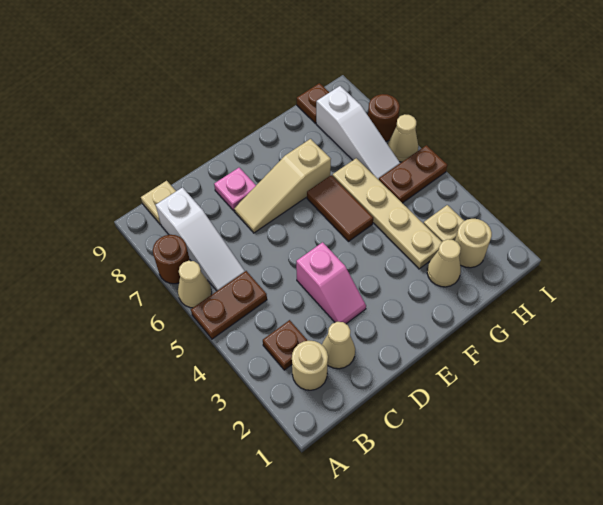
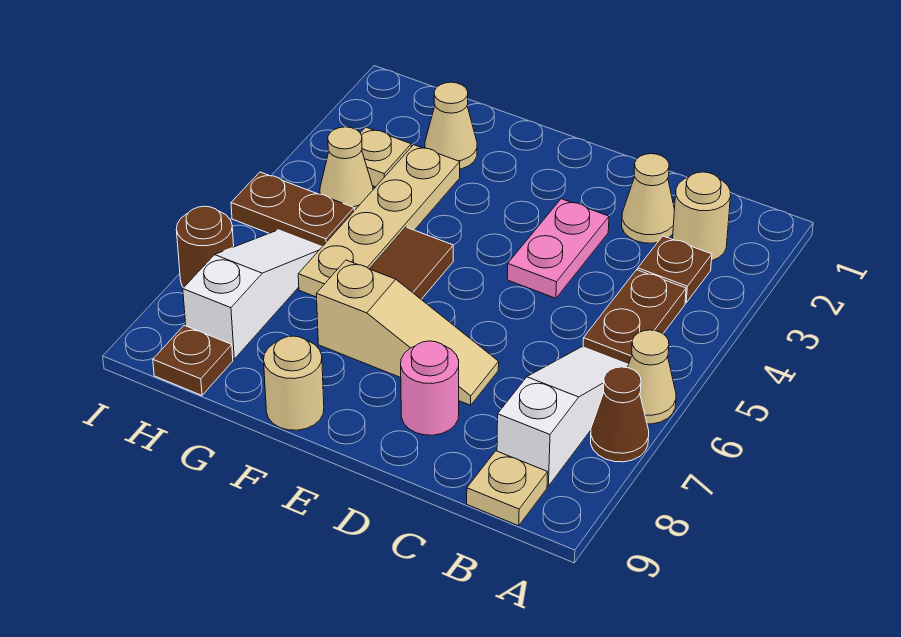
brown 1x2 plate [191,271,267,339] -> brown 1x2 plate turned to [583,270,686,364]
brown 1x1 round brick [153,235,190,284] -> brown 1x1 cone [591,367,649,462]
pink 1x2 slope [296,242,366,324] -> pink 1x2 plate [507,199,609,298]
pink 1x1 plate [214,168,256,211] -> pink 1x1 round brick [401,341,459,435]
tan 1x1 round brick [455,219,492,268] -> tan 1x1 round brick moved to [264,336,324,430]
tan 1x1 cone [388,114,418,162] -> tan 1x1 cone moved to [320,127,373,211]

